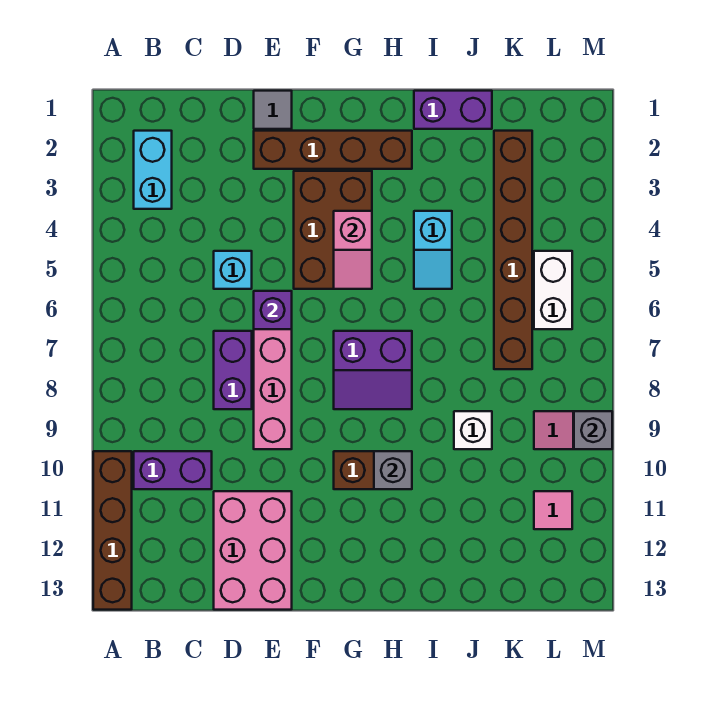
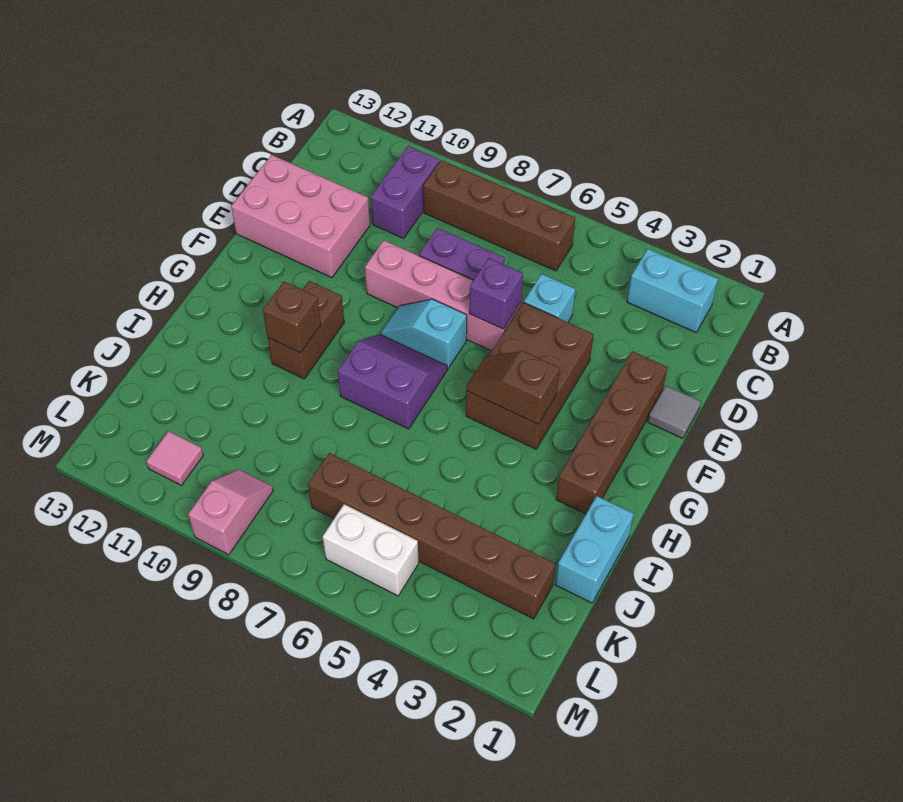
brown 1x4 brick [93,451,132,610] -> brown 1x4 brick moved to [423,160,575,271]
brown 2x3 brick [294,171,372,289] -> brown 2x3 brick turned to [466,303,594,449]
pink 1x2 slope [334,211,372,289] -> brown 1x2 slope [466,351,559,424]
purple 2x2 slope [334,331,412,409] -> purple 2x2 slope turned to [338,334,447,429]
grey 1x1 brick [374,451,412,489] -> brown 1x1 brick [263,282,321,353]
purple 1x2 brick [414,91,492,129] -> cyan 1x2 brick [556,496,634,603]
cyan 1x2 slope [414,211,452,289] -> cyan 1x2 slope moved to [381,299,467,369]
white 1x1 brick [454,411,492,449] -> none
grey 1x1 brick [574,411,612,449] -> none

